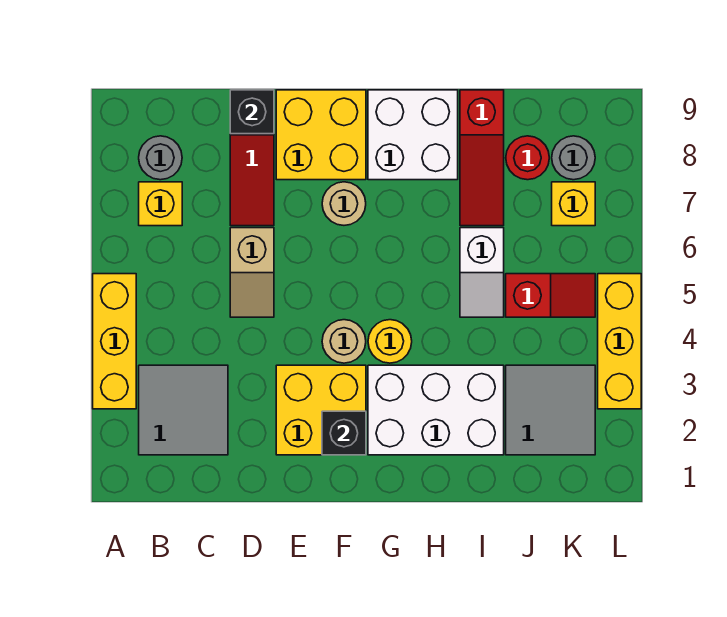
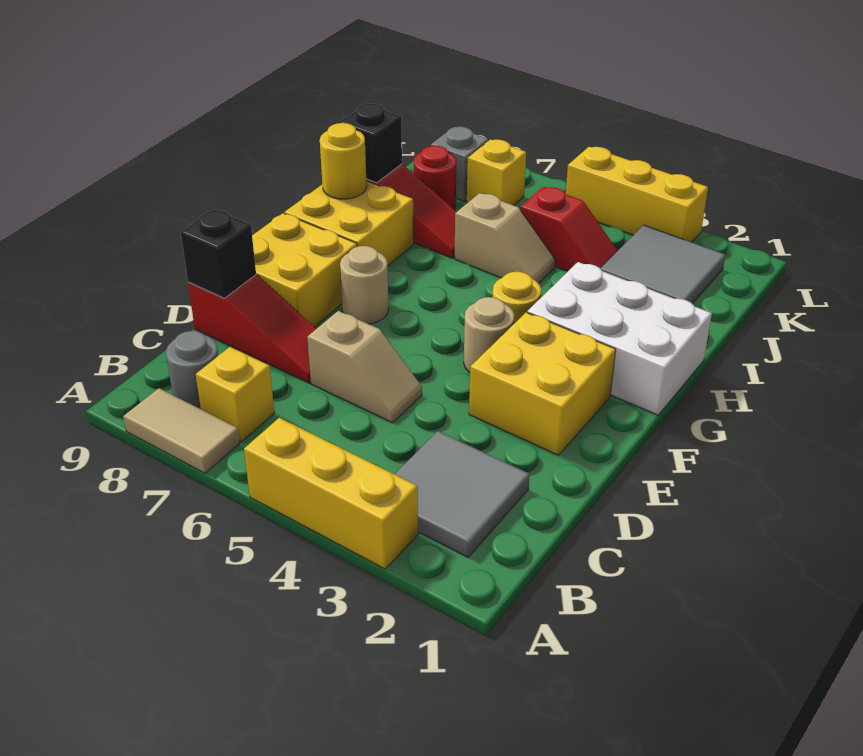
none -> tan 1x2 tile [123,388,240,473]
black 1x1 brick [322,411,366,455] -> black 1x1 brick moved to [339,104,402,183]
white 2x3 brick [368,365,504,455] -> white 2x3 brick turned to [527,262,712,415]
white 2x2 brick [368,90,458,180] -> yellow 2x2 brick [284,181,414,266]
none -> yellow 1x1 round brick [320,123,367,199]
white 1x2 slope [460,228,504,317] -> tan 1x2 slope [455,193,555,283]
red 1x2 slope [506,274,595,317] -> red 1x2 slope turned to [520,186,618,271]
grey 1x1 round brick [552,136,595,180] -> grey 1x1 brick [431,127,489,202]

